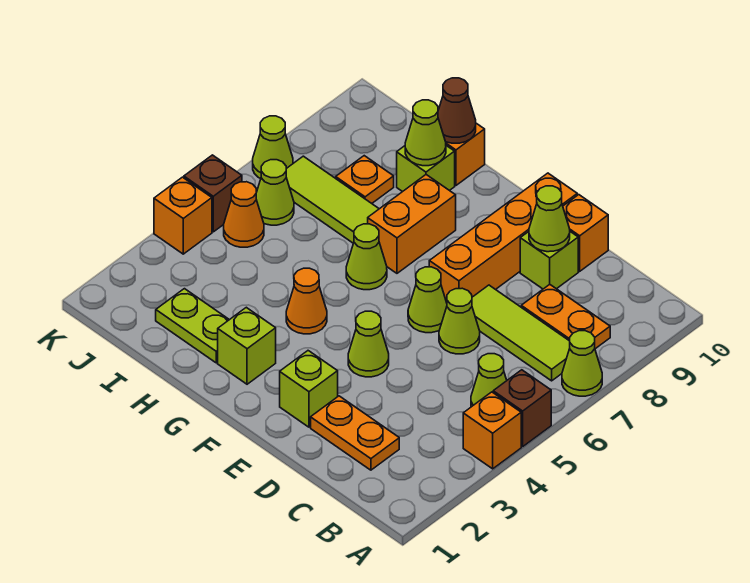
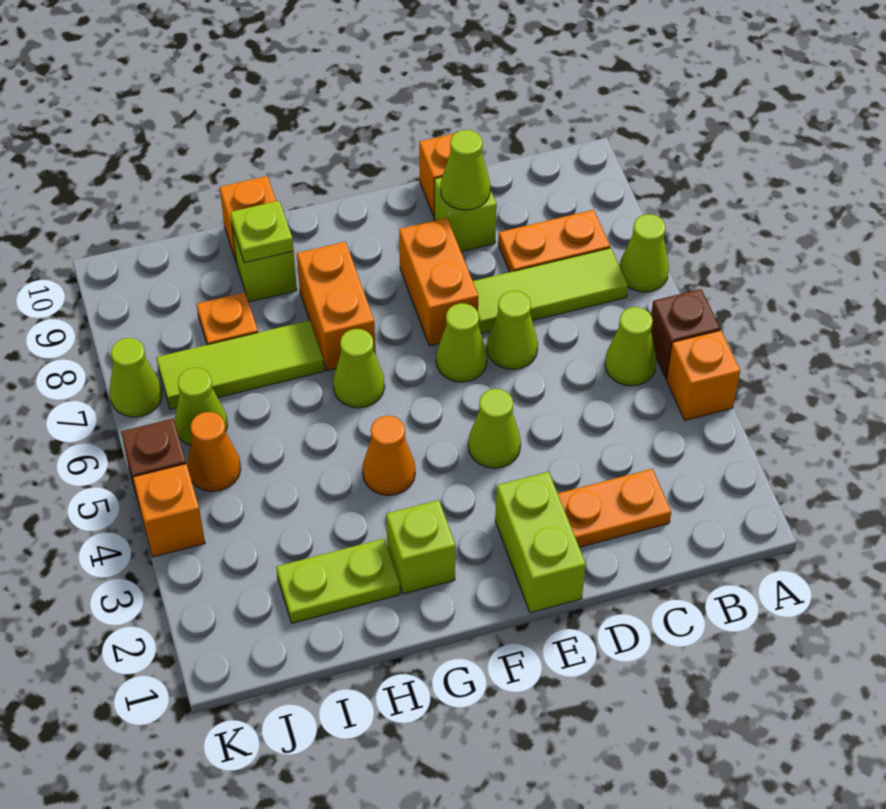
lime 1x1 brick [280,351,338,427] -> lime 1x2 brick [495,472,586,613]
orange 1x4 brick [429,173,577,303] -> orange 1x2 brick [399,218,478,346]
lime 1x1 cone [405,100,446,166] -> lime 1x1 plate [230,201,293,263]
brown 1x1 cone [438,78,476,143] -> none

